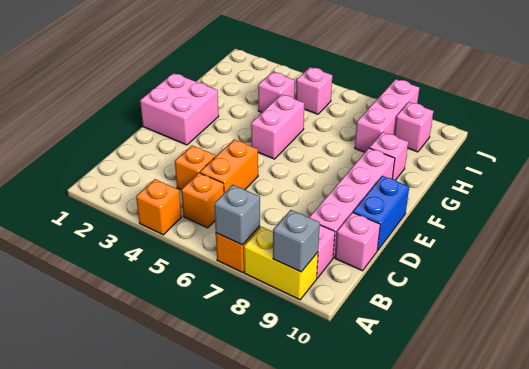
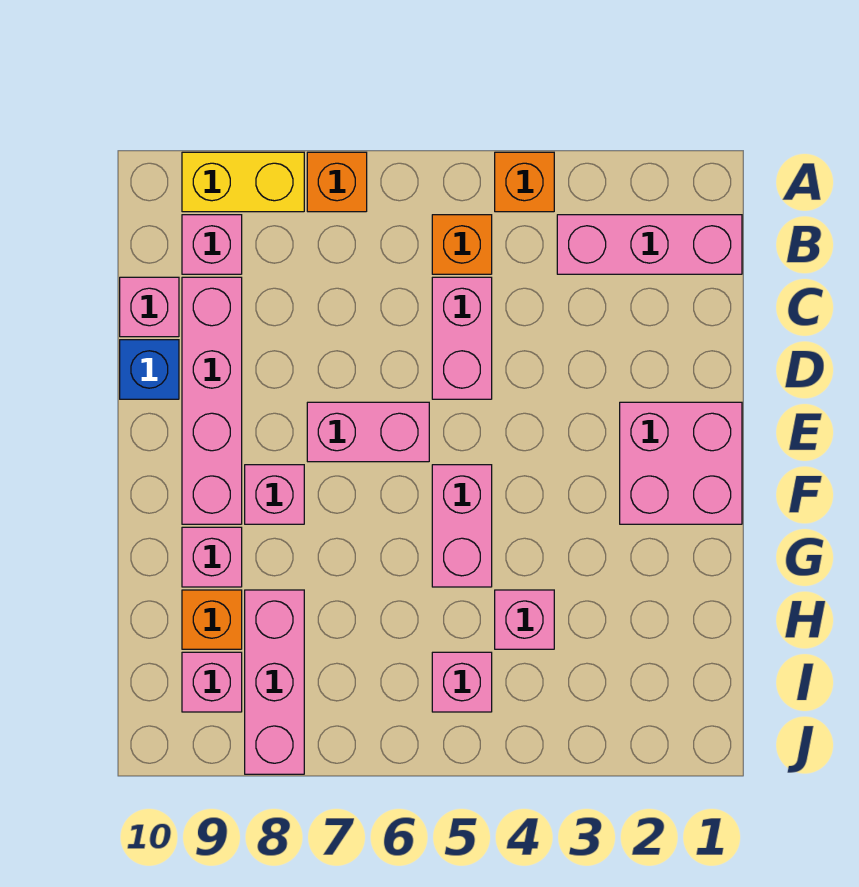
grey 1x1 brick [214,185,260,245] -> none
grey 1x1 brick [273,210,320,272] -> none
none -> pink 1x3 brick [557,215,742,274]
orange 1x1 brick [175,145,216,190] -> orange 1x1 brick moved to [182,590,242,649]
orange 1x2 brick [200,139,258,193] -> pink 1x2 brick [432,277,492,399]
blue 1x2 brick [353,176,409,251] -> blue 1x1 brick [120,340,179,399]
none -> pink 1x2 brick [307,402,429,462]
none -> pink 1x1 brick [245,465,304,524]

